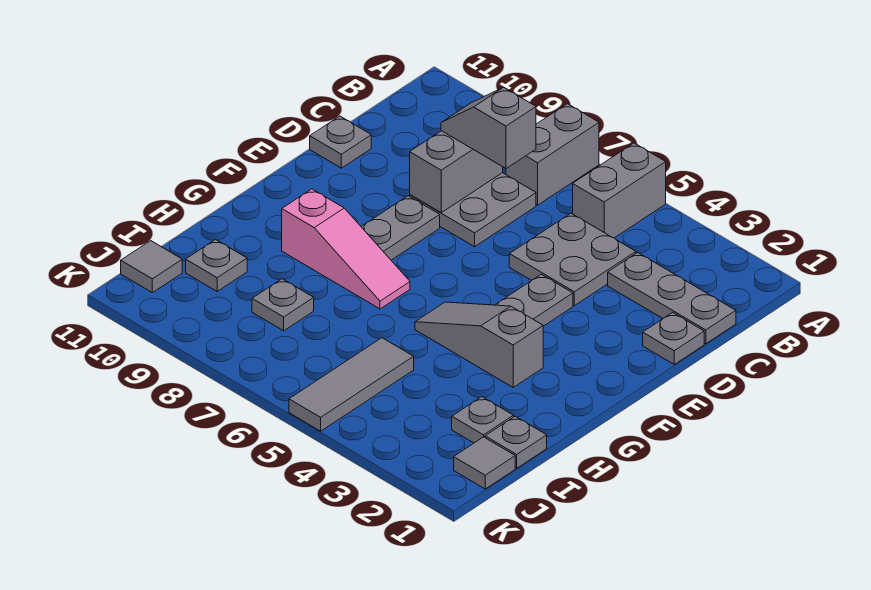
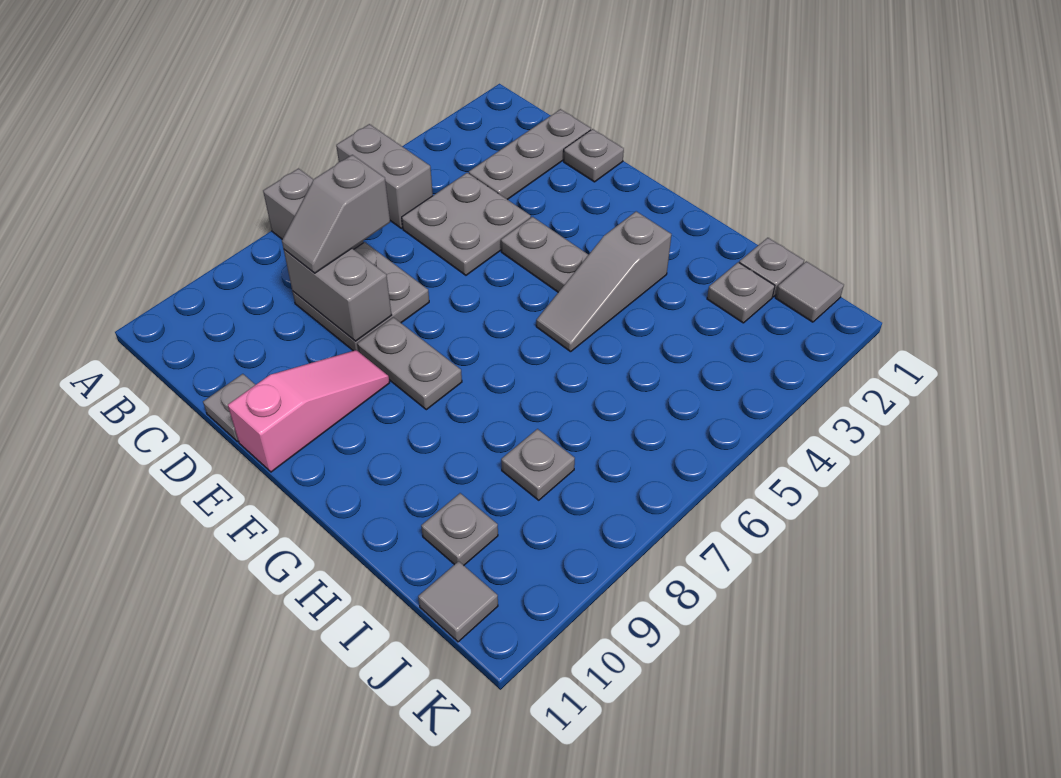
pink 1x3 slope [282,189,410,309] -> pink 1x3 slope moved to [228,350,390,472]
grey 1x3 tile [289,338,414,431] -> none

